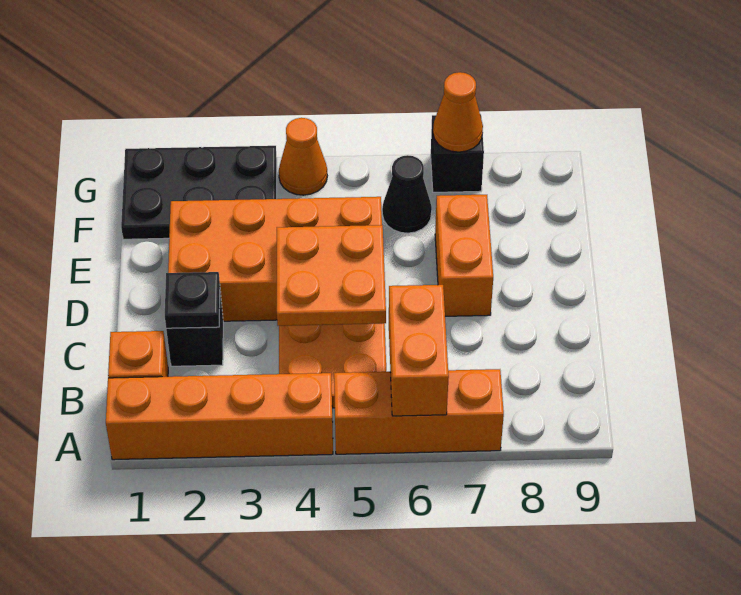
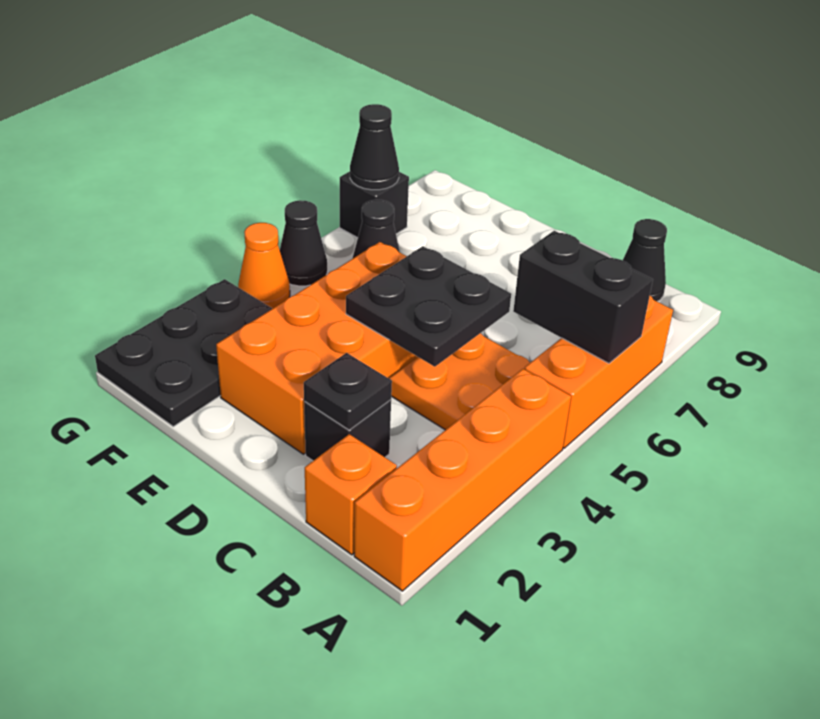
orange 1x2 brick [389,285,449,416] -> black 1x2 brick [513,231,653,363]
none -> black 1x1 cone [623,219,667,301]
orange 2x2 plate [277,225,386,326] -> black 2x2 plate [346,246,511,367]
orange 1x2 brick [435,195,493,316] -> none
none -> black 1x1 cone [280,200,327,286]
orange 1x1 cone [433,72,483,152] -> black 1x1 cone [350,104,399,190]

